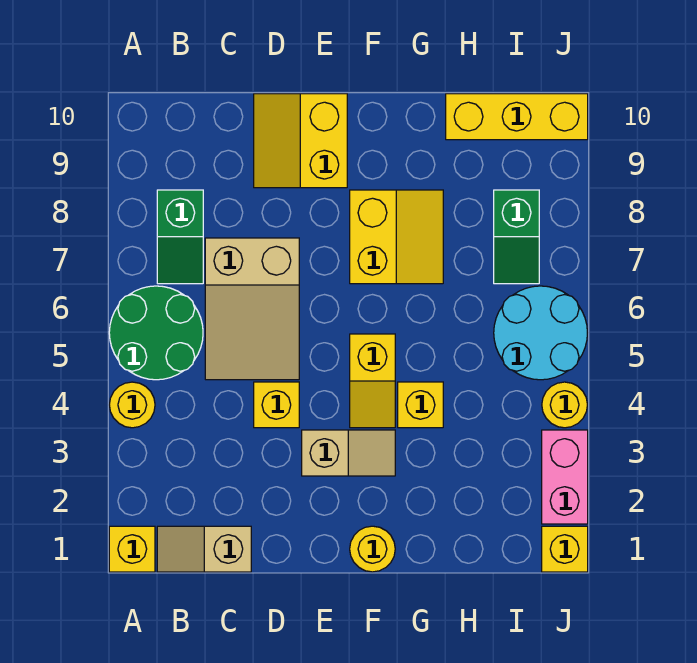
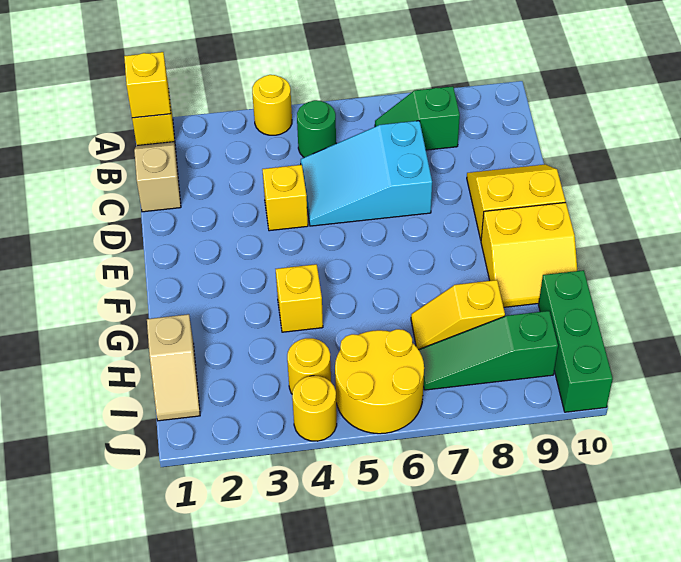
green 2x2 round brick [109,286,203,380] -> green 1x1 round brick [297,100,336,157]
tan 2x3 slope [205,238,299,380] -> cyan 2x3 slope [301,121,432,226]
tan 1x2 slope [302,430,395,476] -> tan 1x2 slope moved to [147,314,200,421]
yellow 1x1 round brick [350,526,395,572] -> yellow 1x1 round brick moved to [287,338,331,394]
yellow 1x2 slope [350,334,395,428] -> yellow 1x2 slope moved to [411,280,505,350]
yellow 2x2 slope [350,190,443,284] -> yellow 2x2 slope moved to [481,202,577,307]
yellow 1x3 brick [446,94,588,140] -> green 1x3 brick [539,270,613,412]
cyan 2x2 round brick [494,286,587,380] -> yellow 2x2 round brick [335,329,424,434]
green 1x2 slope [494,190,539,284] -> green 1x3 slope [419,311,558,390]
yellow 1x1 brick [542,526,588,572] -> yellow 1x1 brick moved to [124,52,171,118]
pink 1x2 brick [542,430,588,524] -> none

